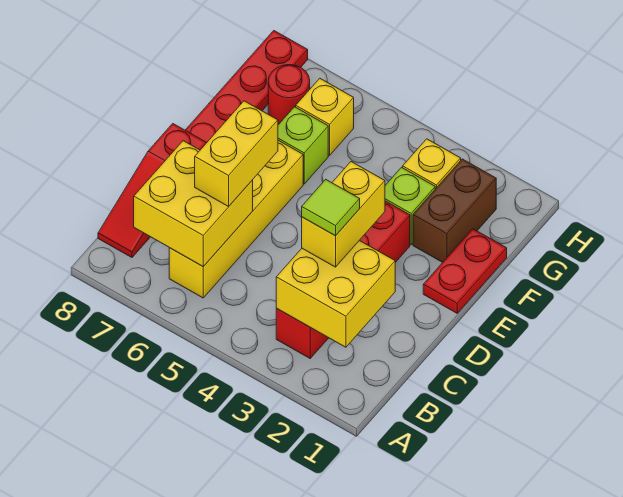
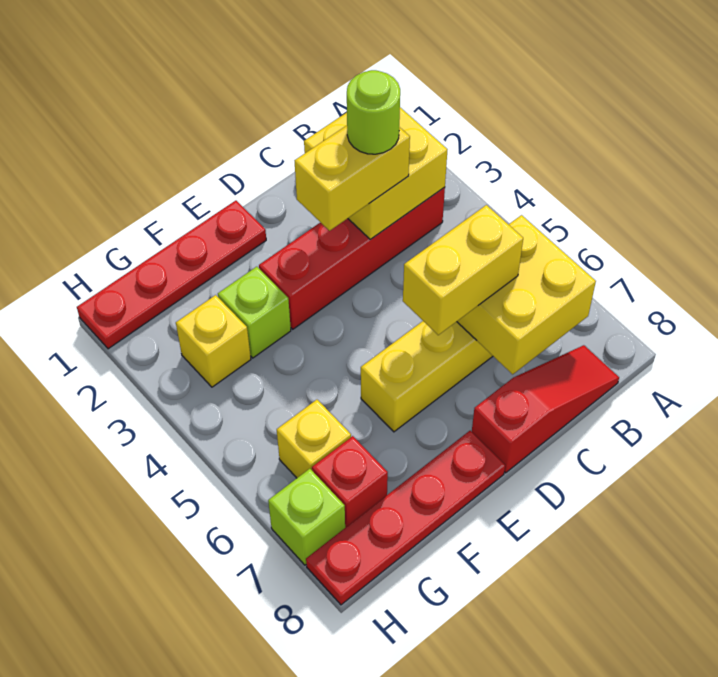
lime 1x1 tile [302,180,360,236] -> lime 1x1 round brick [347,70,400,154]
red 1x2 plate [423,229,507,313] -> red 1x4 plate [77,201,266,349]
brown 1x2 brick [413,159,496,262] -> none
lime 1x1 brick [278,107,328,184] -> lime 1x1 brick moved to [268,469,345,565]
red 1x1 round brick [268,65,310,125] -> red 1x1 brick [312,436,388,528]

